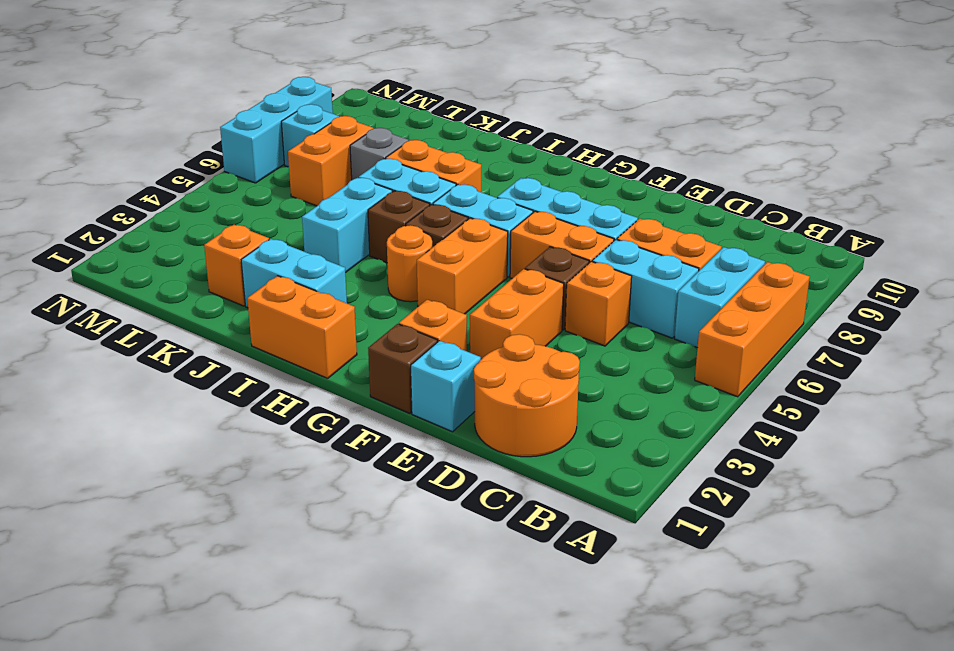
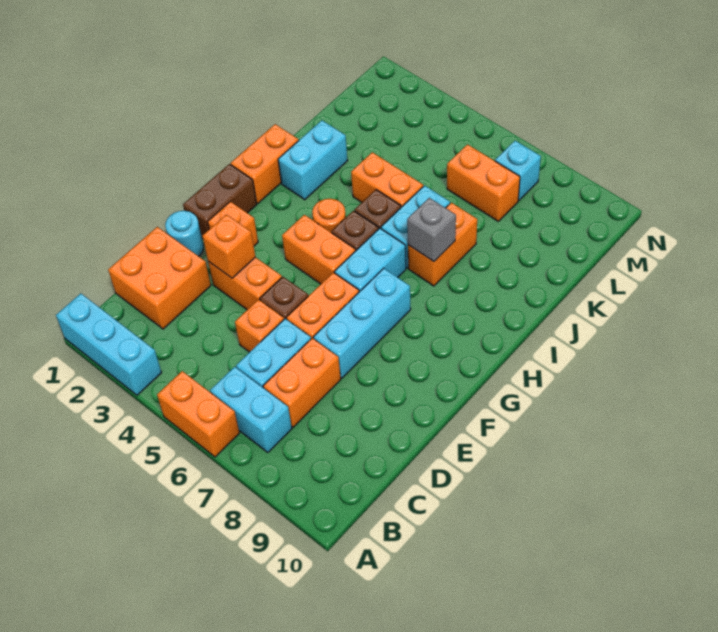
orange 1x3 brick [695,262,810,397] -> orange 1x2 brick [157,371,240,457]
orange 2x2 round brick [474,334,580,457] -> orange 2x2 brick [108,227,211,329]
cyan 1x1 brick [411,341,481,432] -> cyan 1x1 round brick [165,211,204,256]
brown 1x1 brick [368,324,437,413] -> brown 1x2 brick [183,164,257,239]
cyan 1x2 brick [302,178,392,273] -> orange 1x2 brick [351,152,423,207]
orange 1x1 brick [204,225,269,306] -> orange 1x1 brick moved to [203,214,255,278]
grey 1x1 brick [350,128,409,180] -> grey 1x1 brick moved to [407,198,456,262]
cyan 1x3 brick [220,77,333,183] -> cyan 1x3 brick moved to [56,294,162,395]

